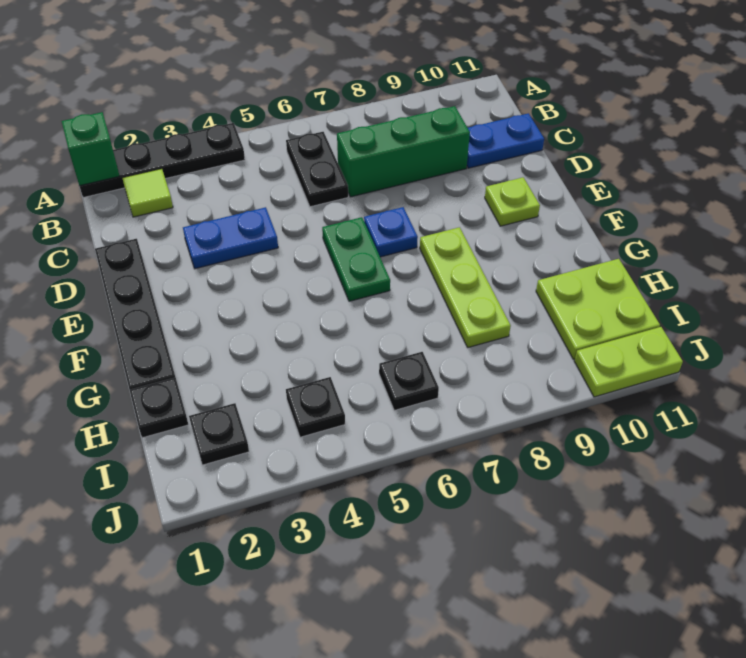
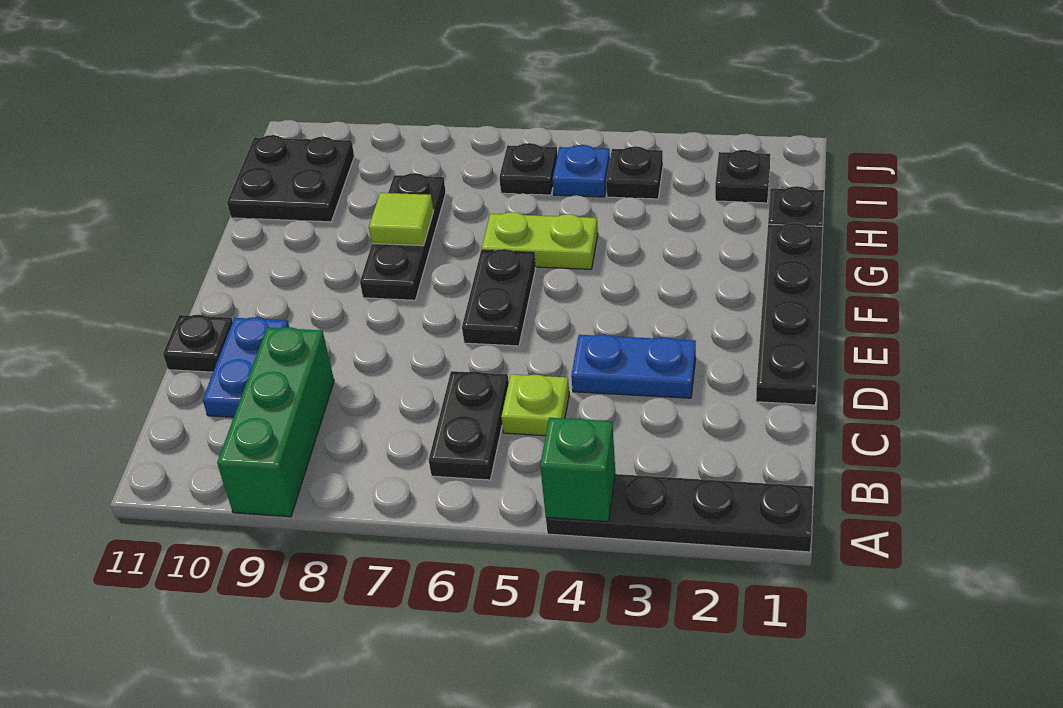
green 1x1 brick [62,112,120,186] -> green 1x1 brick moved to [540,418,615,522]
lime 1x1 tile [122,169,173,217] -> lime 1x1 tile moved to [369,193,434,246]
green 1x3 brick [337,106,470,197] -> green 1x3 brick turned to [217,327,334,517]
blue 1x2 plate [467,113,544,168] -> blue 1x2 plate turned to [203,317,289,417]
none -> black 1x1 plate [163,315,233,372]
green 1x2 plate [322,217,390,301] -> black 1x2 plate [462,249,536,346]
blue 1x1 plate [364,207,418,257] -> blue 1x1 plate moved to [552,145,610,197]
lime 1x1 plate [485,177,540,226] -> lime 1x1 plate moved to [501,374,569,436]
lime 1x3 plate [420,227,511,347] -> black 1x3 plate [360,173,446,300]
lime 2x2 plate [536,259,660,359] -> black 2x2 plate [227,135,354,222]
lime 1x2 plate [574,327,683,397] -> lime 1x2 plate moved to [482,212,598,269]

